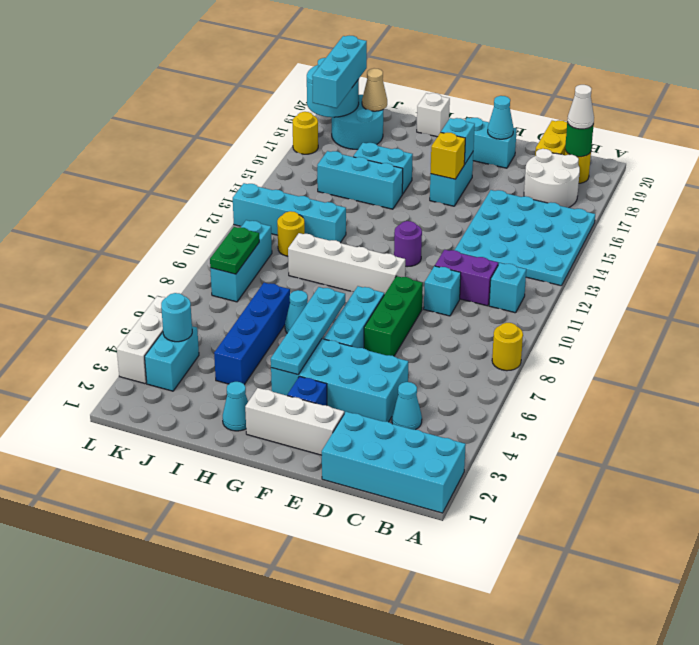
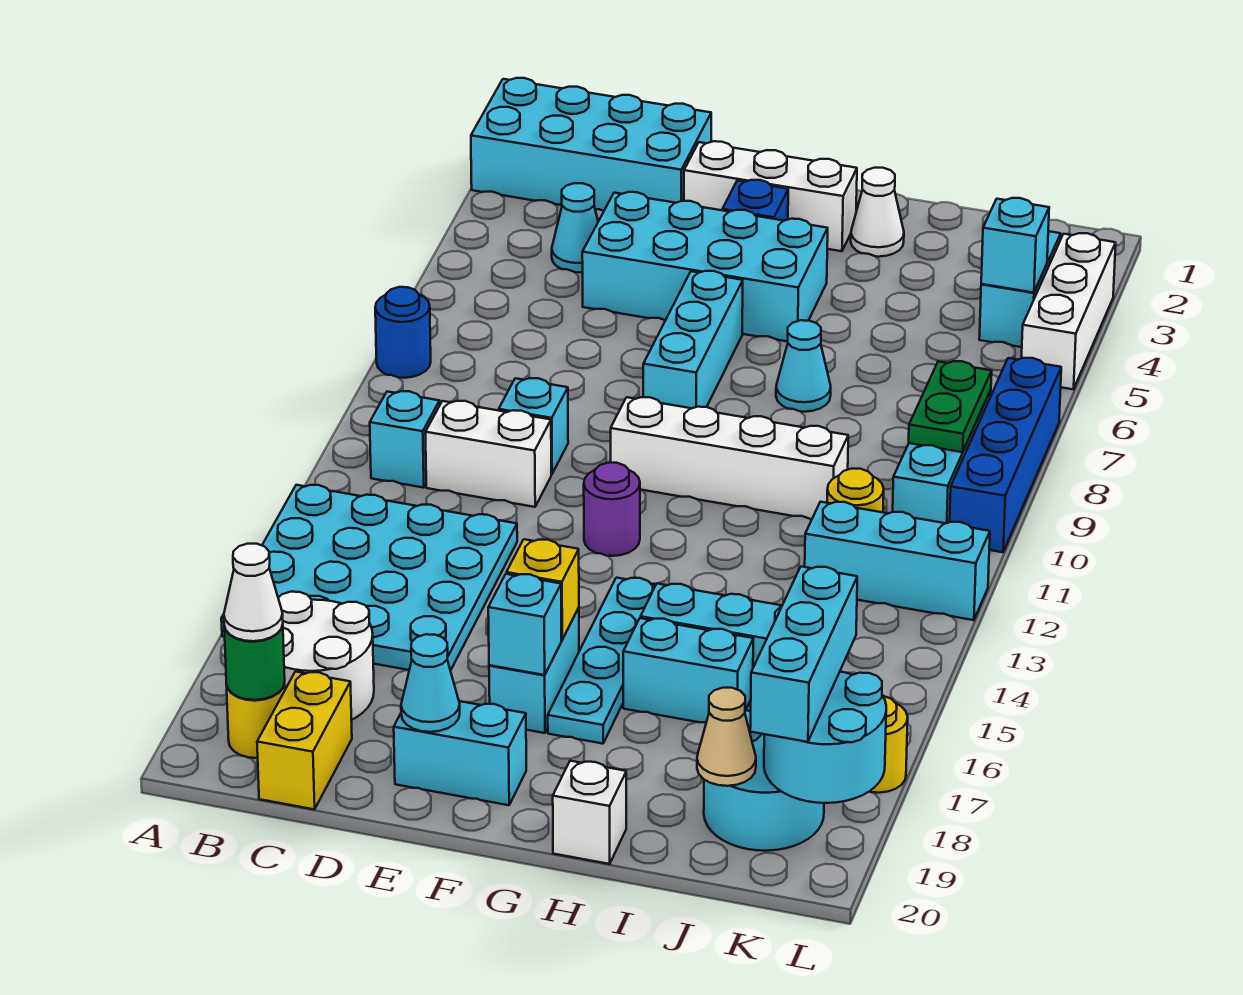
yellow 1x1 round brick [492,323,523,371] -> blue 1x1 round brick [375,287,431,378]
purple 1x2 brick [435,249,498,306] -> white 1x2 brick [425,401,551,507]
green 1x3 brick [364,276,423,356] -> none
cyan 1x4 plate [271,287,345,375] -> cyan 1x4 plate moved to [548,578,656,744]
cyan 1x1 cone [223,382,248,431] -> white 1x1 cone [851,168,904,257]
blue 1x4 brick [214,283,290,385] -> blue 1x4 brick moved to [950,358,1061,552]
cyan 1x4 brick [233,183,346,243] -> cyan 1x3 brick [805,502,990,620]
cyan 1x1 round brick [161,293,192,342] -> cyan 1x1 brick [981,198,1049,293]

